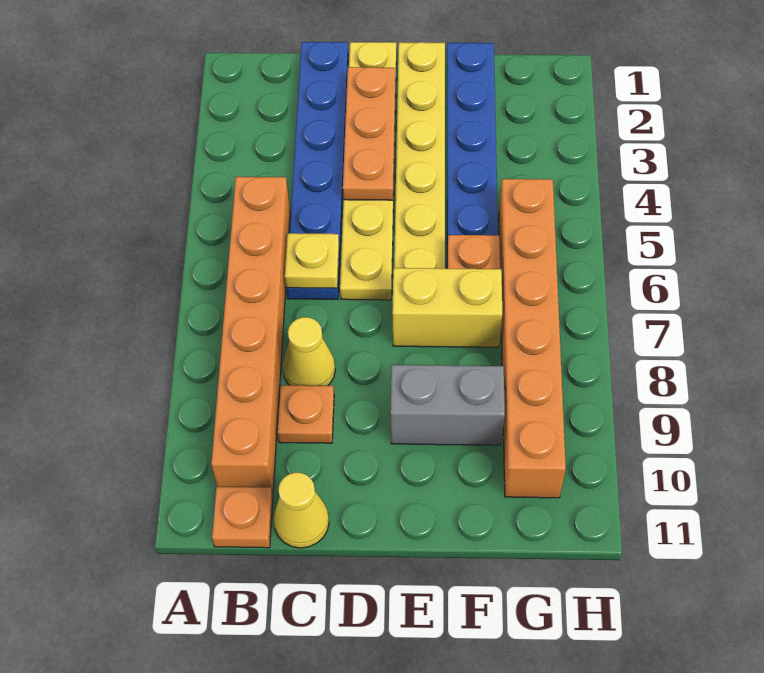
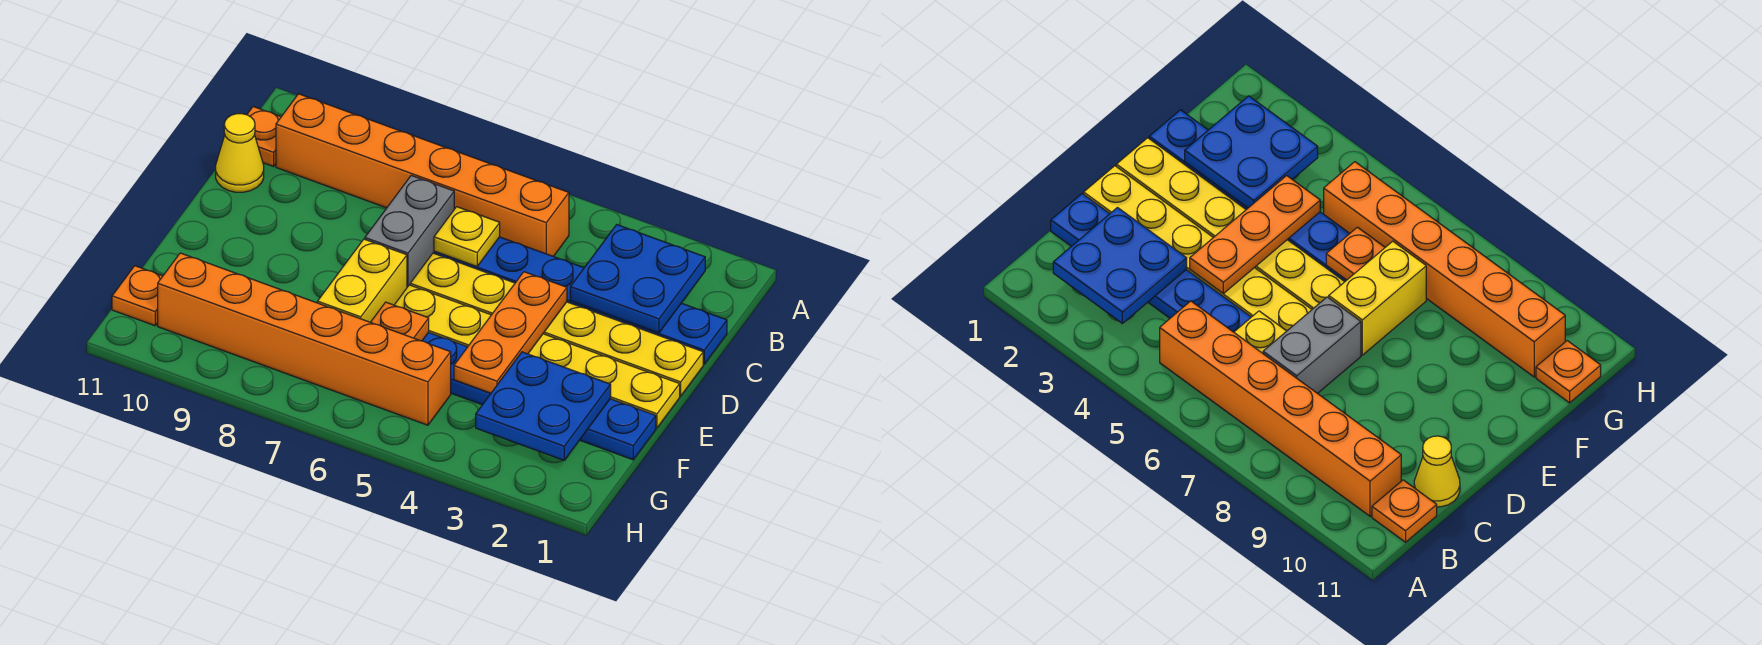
none -> blue 2x2 plate [570,225,705,333]
yellow 1x1 cone [283,317,335,386] -> none
orange 1x1 plate [277,385,334,443] -> orange 1x1 plate moved to [112,266,163,326]
orange 1x3 plate [343,67,395,200] -> orange 1x3 plate turned to [454,272,567,393]
grey 1x2 brick [391,365,505,445] -> grey 1x2 brick moved to [365,175,454,287]
none -> blue 2x2 plate [476,352,611,460]

